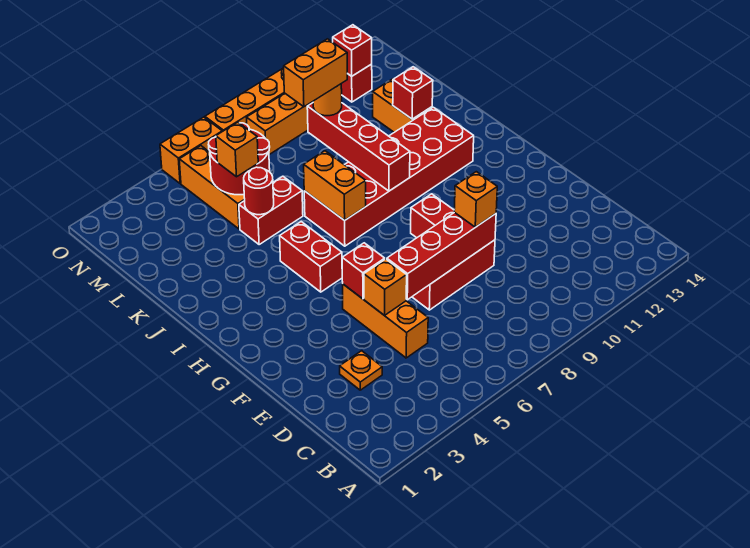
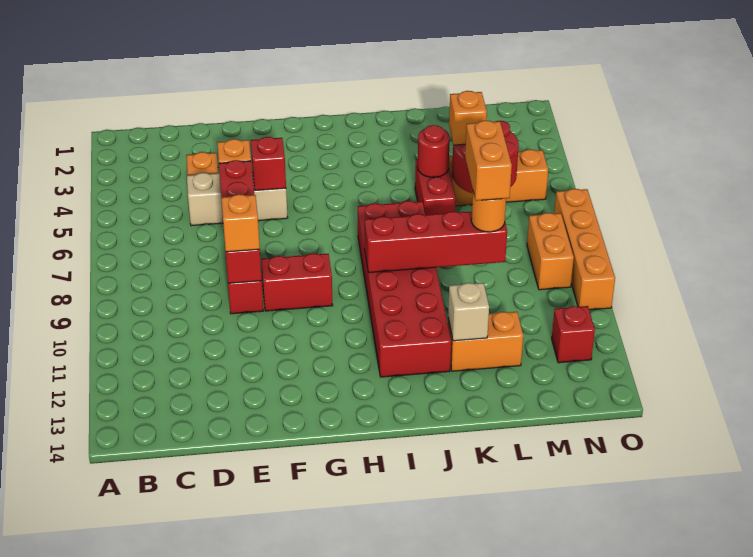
orange 1x3 brick [343,284,428,358] -> tan 1x3 brick [187,171,288,226]
red 1x2 brick [280,222,342,292] -> none
orange 1x2 brick [304,151,366,220] -> none
red 1x1 brick [393,67,433,119] -> tan 1x1 brick [448,283,489,341]
red 1x1 brick [333,25,372,76] -> none
orange 1x2 brick [160,117,222,184] -> none

